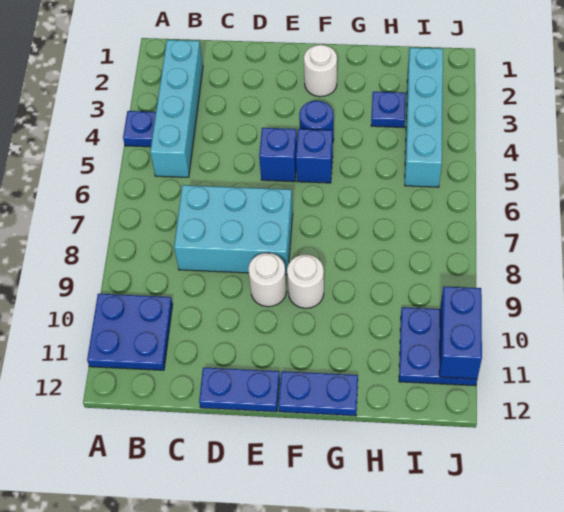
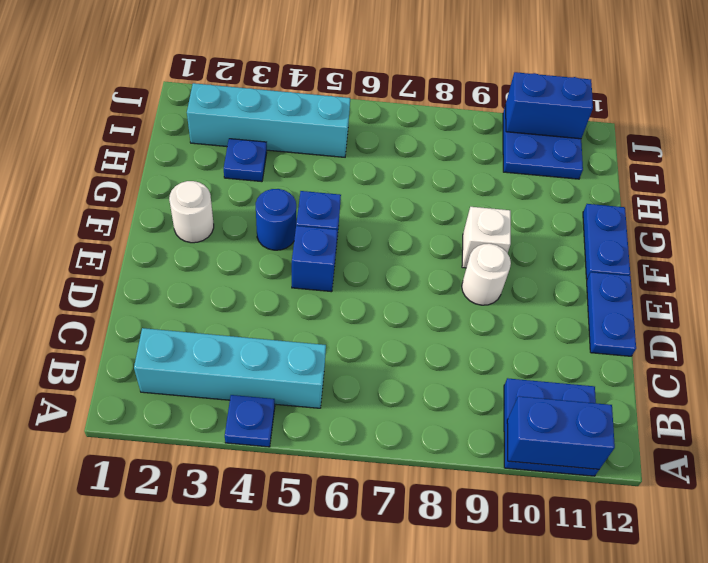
none -> blue 1x2 brick [507,396,615,469]
cyan 2x3 brick [174,185,293,275] -> none
white 1x1 round brick [287,254,324,308] -> white 1x1 brick [462,207,511,268]

